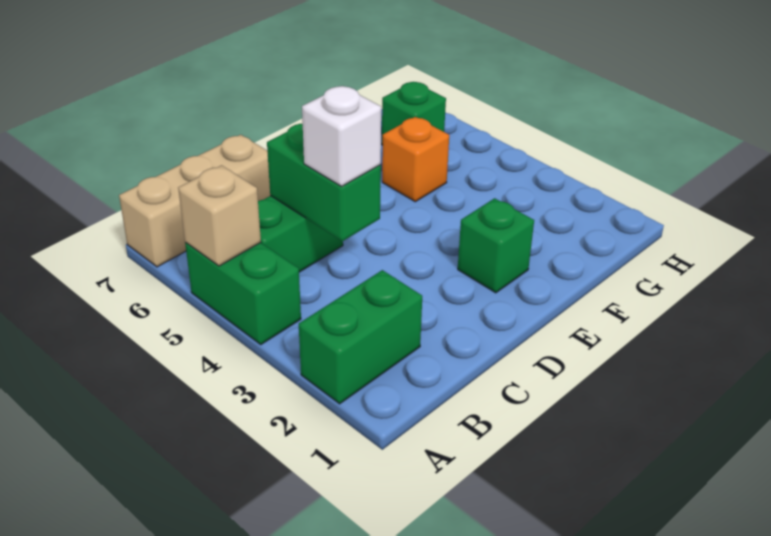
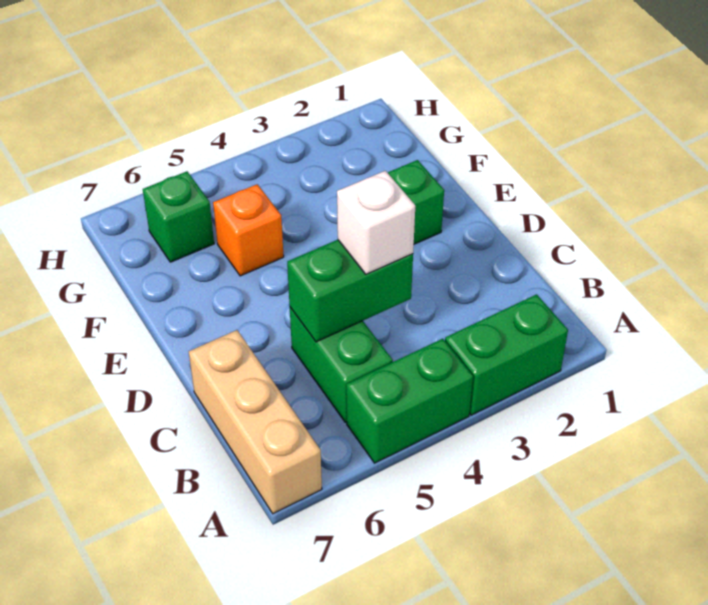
green 1x2 brick [299,270,422,404] -> green 1x2 brick turned to [445,294,568,415]
tan 1x1 brick [178,165,261,266] -> none

